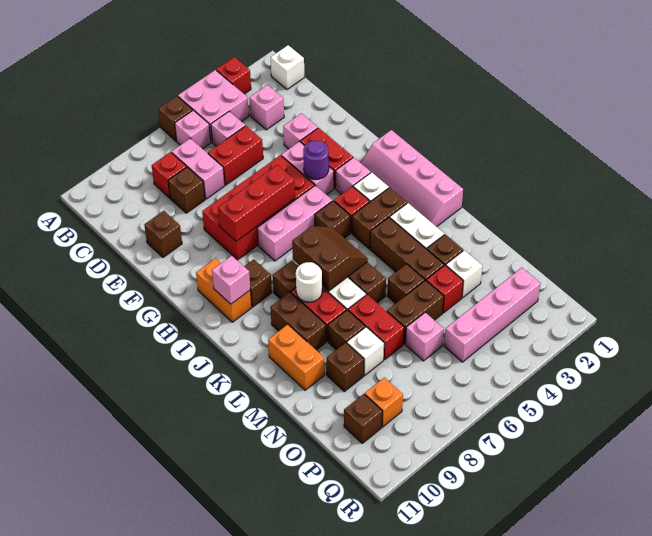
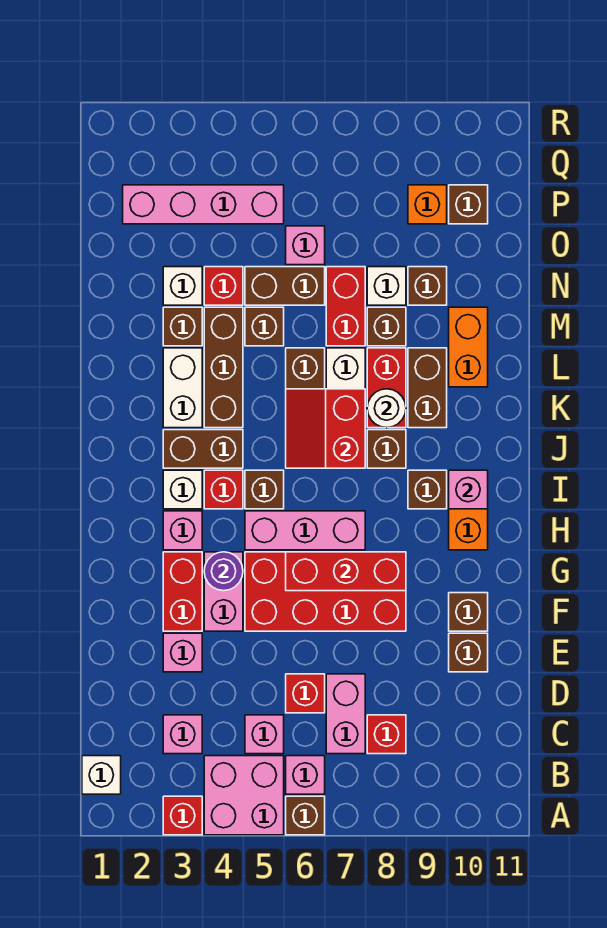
red 1x2 brick [208,126,263,185] -> red 1x1 brick [286,674,325,713]
brown 1x1 brick [168,167,205,213] -> brown 1x1 brick moved to [449,593,488,631]
pink 2x4 slope [361,130,463,227] -> none
brown 2x2 slope [292,226,368,291] -> red 2x2 slope [286,389,365,468]

